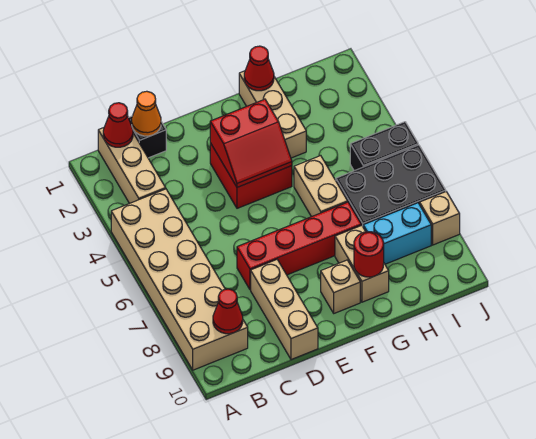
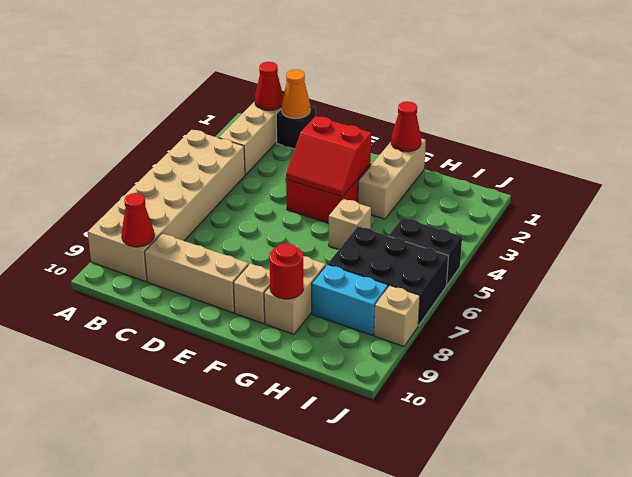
red 1x4 brick [237,202,361,290] -> none
tan 1x3 brick [251,260,318,360] -> tan 1x3 brick turned to [145,234,248,313]
tan 1x2 brick [294,156,348,217] -> tan 1x1 brick [329,199,371,250]

